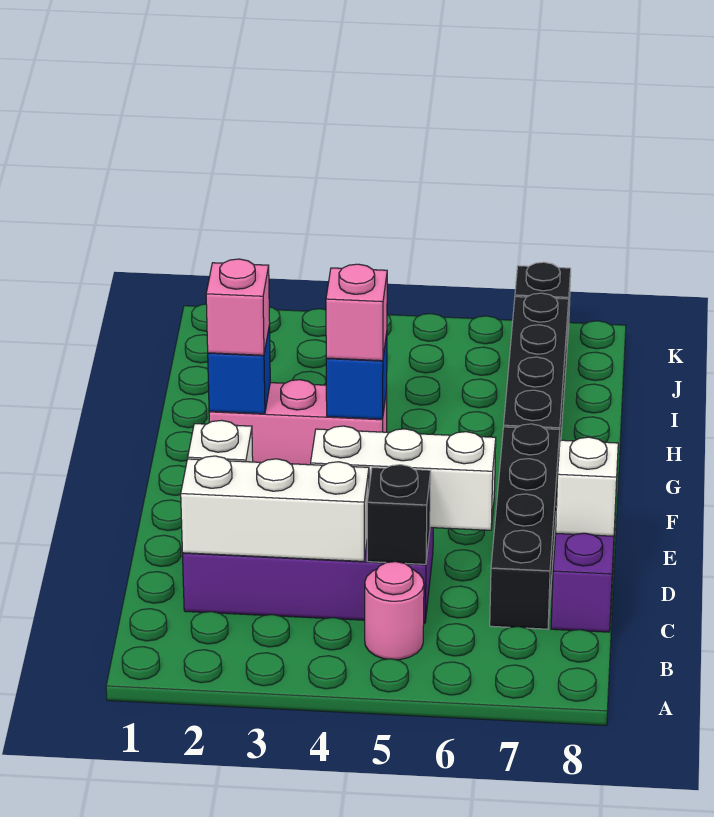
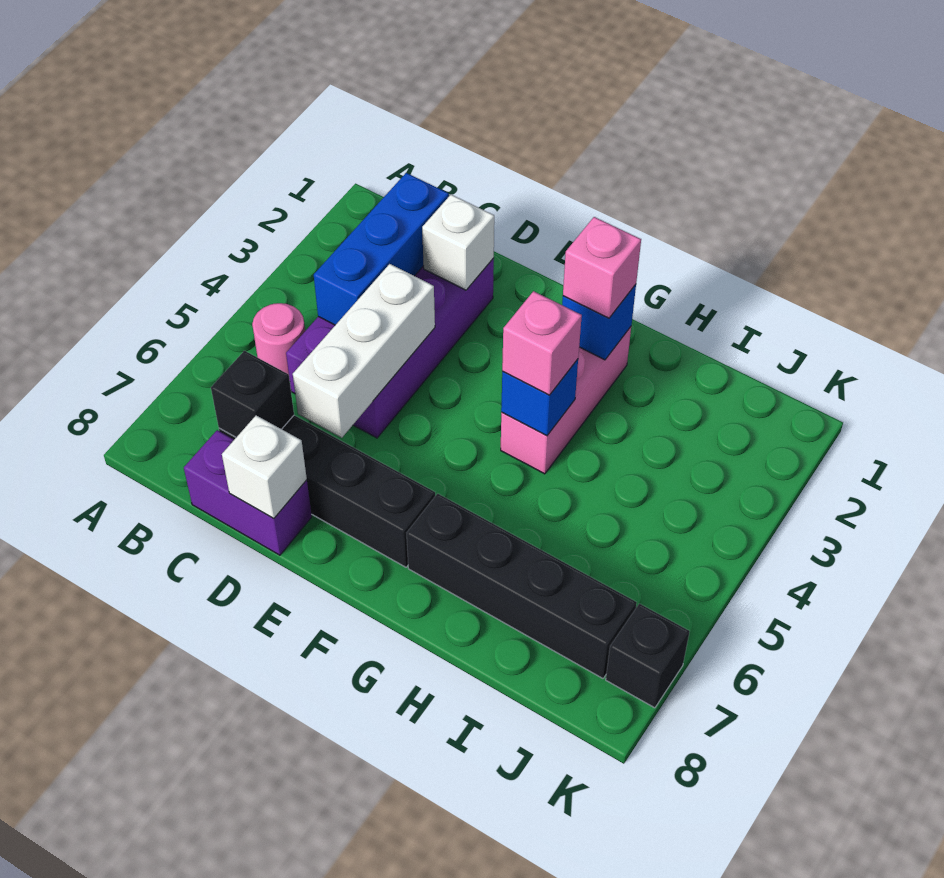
white 1x3 brick [181,456,369,561] -> blue 1x3 brick [314,173,449,325]
black 1x1 brick [367,465,431,564] -> black 1x1 brick moved to [211,351,294,437]

